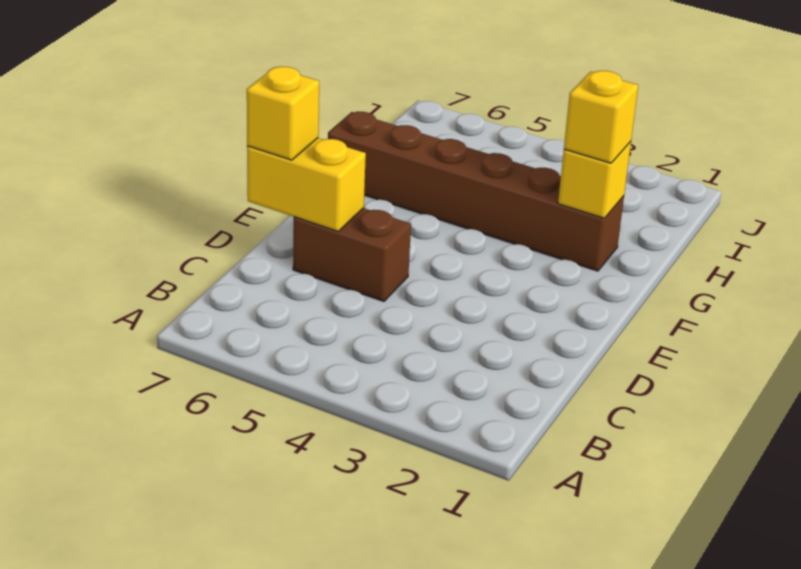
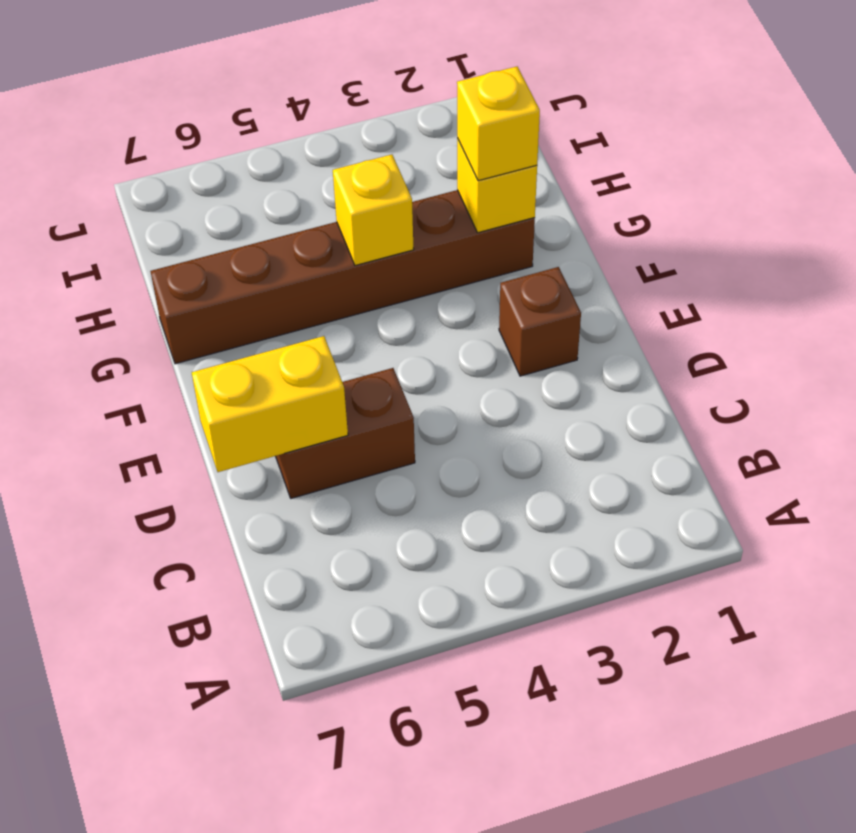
yellow 1x1 brick [247,67,319,160] -> yellow 1x1 brick moved to [333,155,414,265]
none -> brown 1x1 brick [499,267,581,376]

